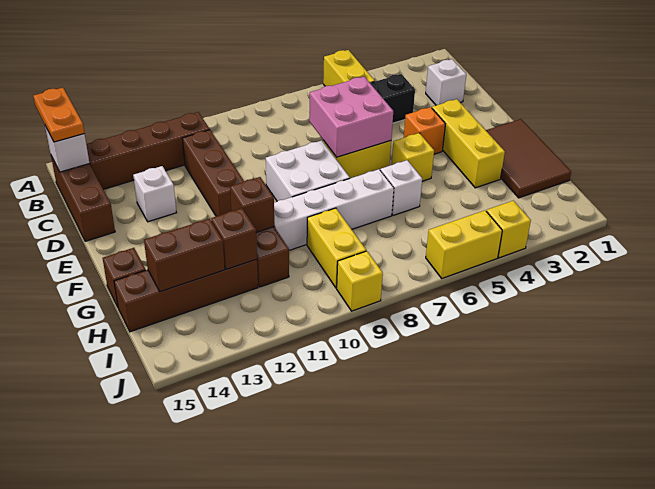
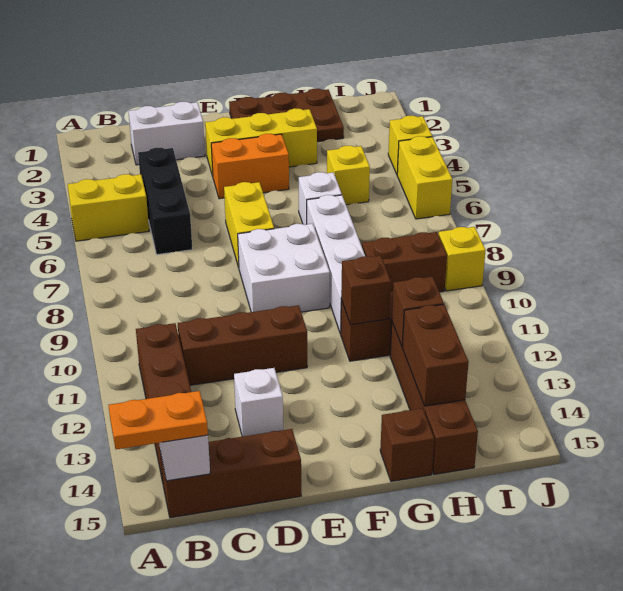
white 1x1 brick [426,59,466,105] -> white 1x2 brick [128,102,205,165]
pink 2x2 brick [309,77,393,157] -> none
orange 1x1 brick [404,107,445,154] -> orange 1x2 brick [211,134,289,199]
brown 2x3 tile [486,119,571,198] -> brown 2x3 plate [229,89,344,142]
yellow 1x1 brick [392,133,434,181] -> yellow 1x1 brick moved to [327,146,370,205]
yellow 1x2 brick [307,208,366,288] -> brown 1x2 brick [362,232,447,292]

